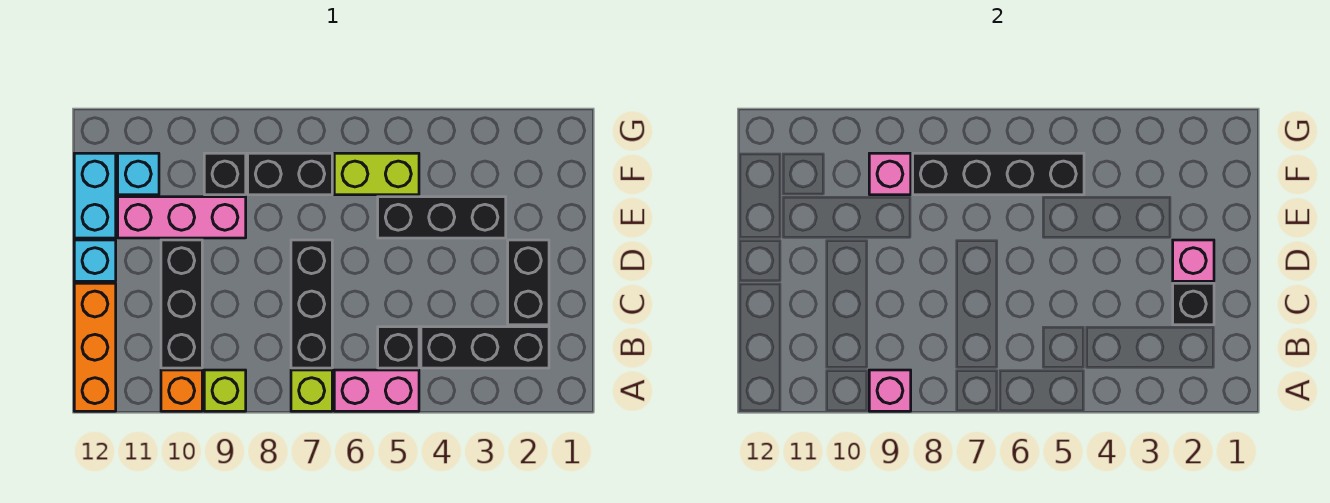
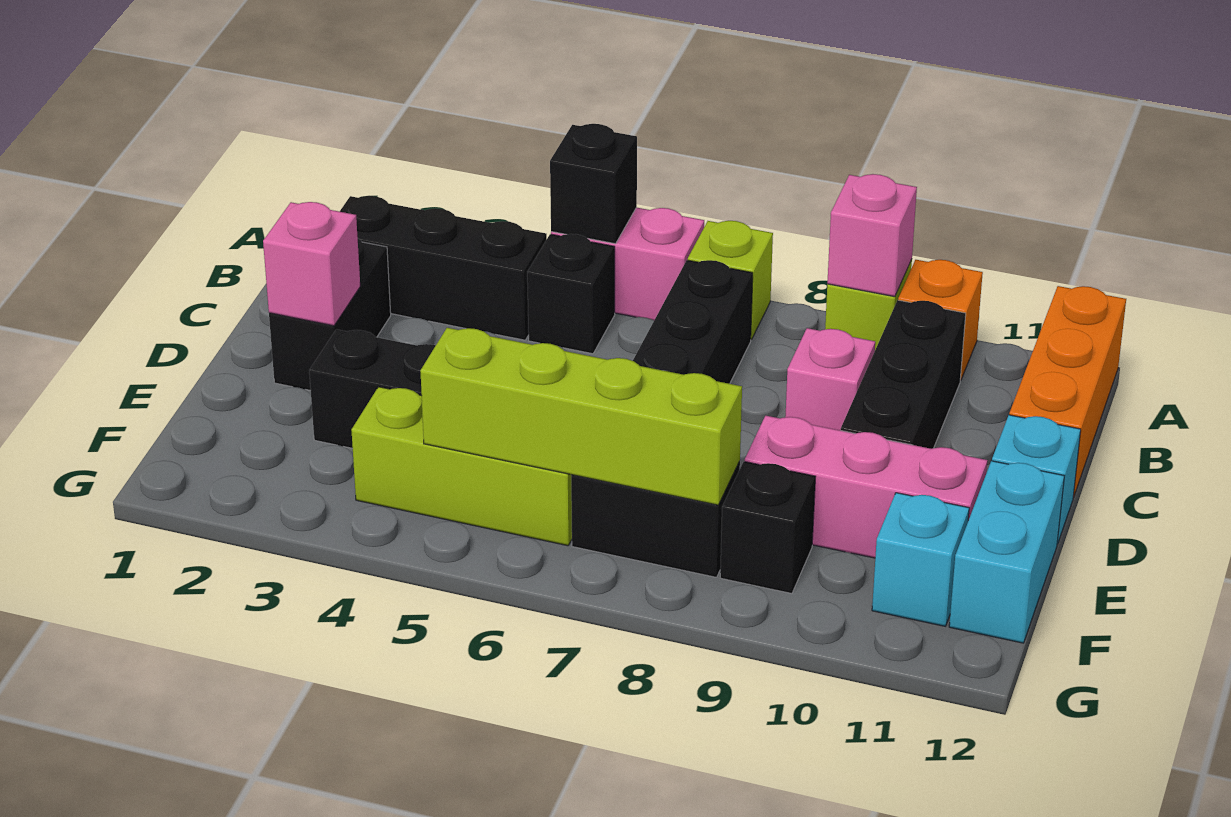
black 1x1 brick [1173,283,1214,325] -> black 1x1 brick moved to [550,124,637,244]
lime 1x2 brick [334,153,419,195] -> lime 1x3 brick [351,387,572,546]
black 1x4 brick [913,153,1084,195] -> lime 1x4 brick [420,328,742,505]
pink 1x1 brick [869,153,911,195] -> pink 1x1 brick moved to [785,328,875,430]

